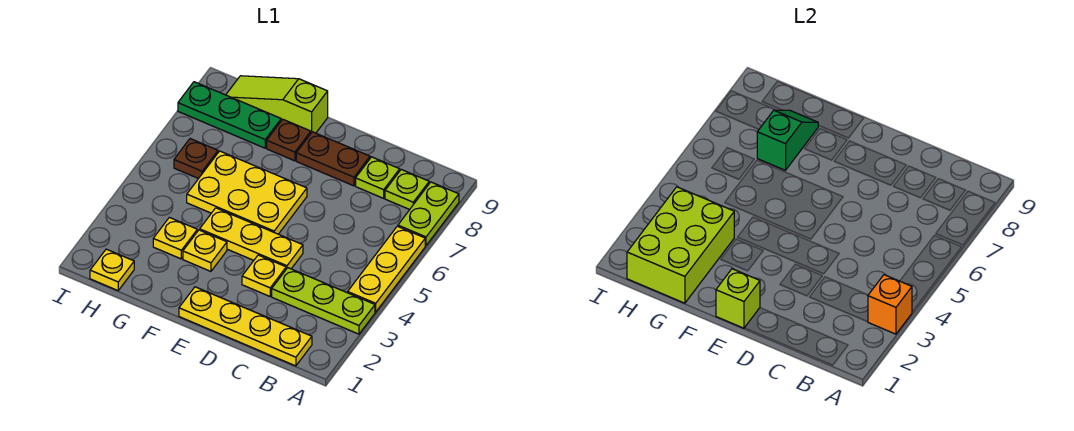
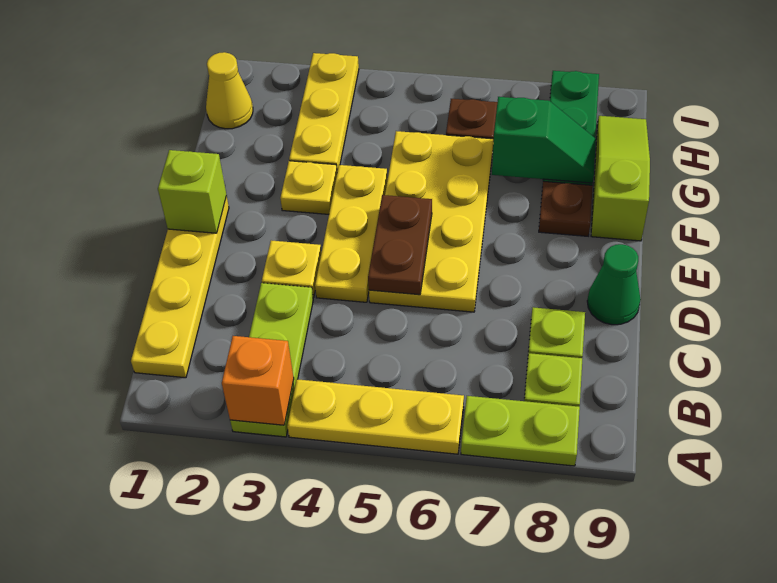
brown 1x2 plate [296,132,370,186] -> brown 1x2 plate moved to [368,195,432,295]
none -> green 1x1 cone [587,244,641,325]
yellow 2x3 plate [187,151,307,234] -> yellow 2x4 plate [369,131,493,312]
lime 2x3 brick [627,187,734,303] -> none
yellow 1x1 plate [153,217,197,259] -> yellow 1x3 plate [289,53,359,172]
yellow 1x1 plate [90,249,134,291] -> yellow 1x1 cone [206,52,253,129]

